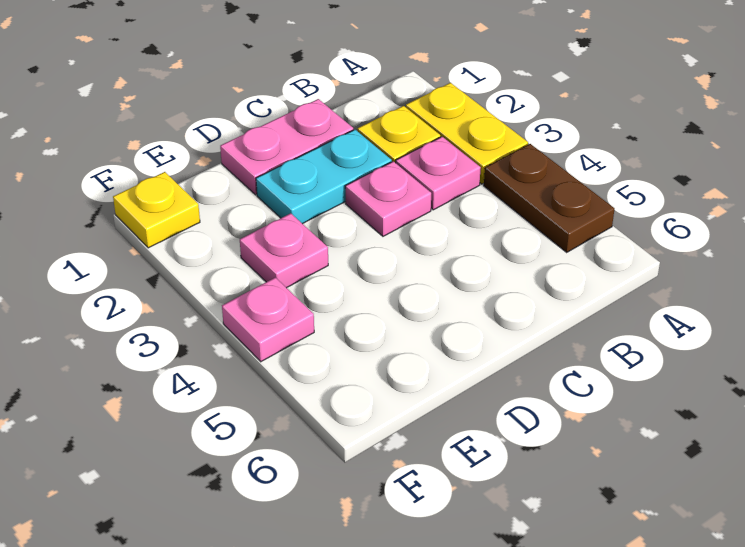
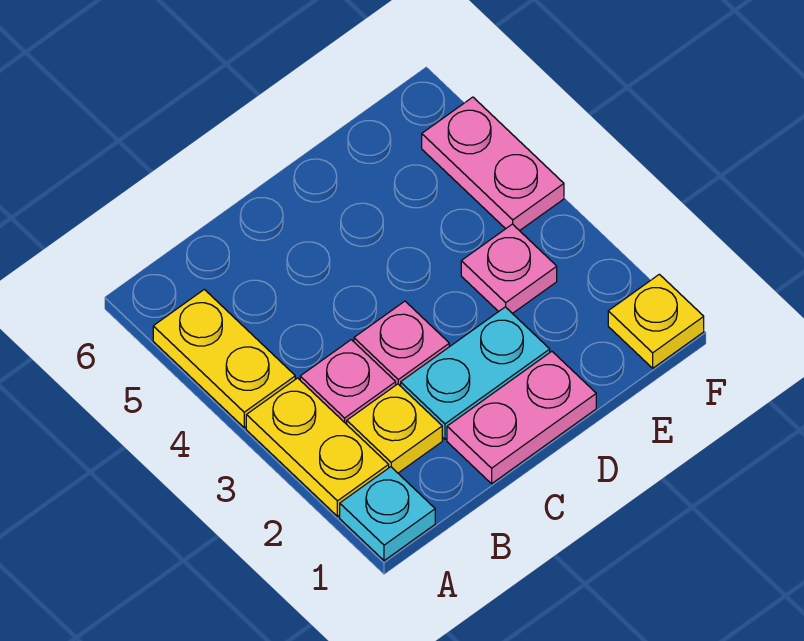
none -> cyan 1x1 plate [340,467,435,561]
brown 1x2 plate [484,144,614,252] -> yellow 1x2 plate [153,289,295,428]
pink 1x1 plate [222,277,314,362] -> pink 1x2 plate [422,97,564,231]

